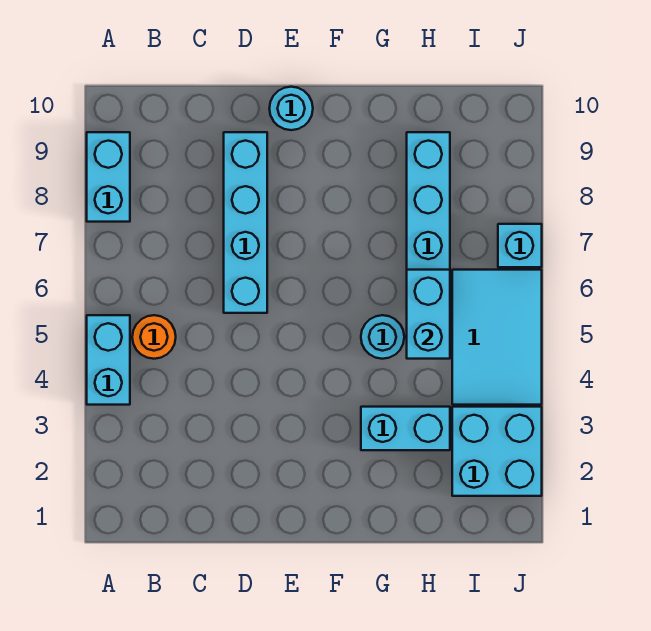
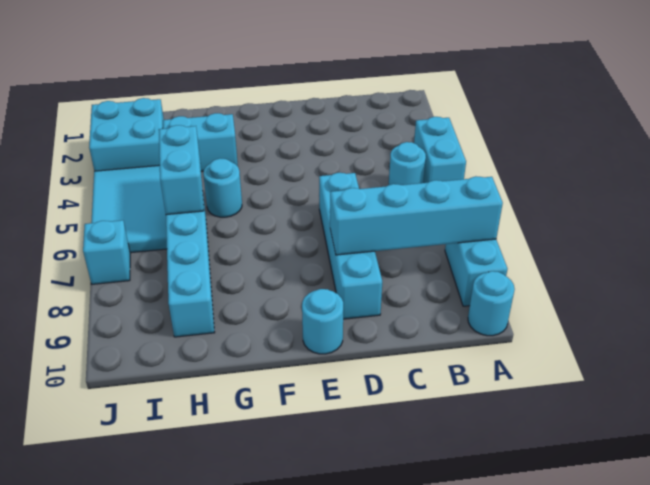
none -> cyan 1x4 brick [330,176,503,255]
none -> cyan 1x1 round brick [468,271,515,336]
orange 1x1 round brick [132,315,176,359] -> cyan 1x1 round brick [389,142,426,185]

